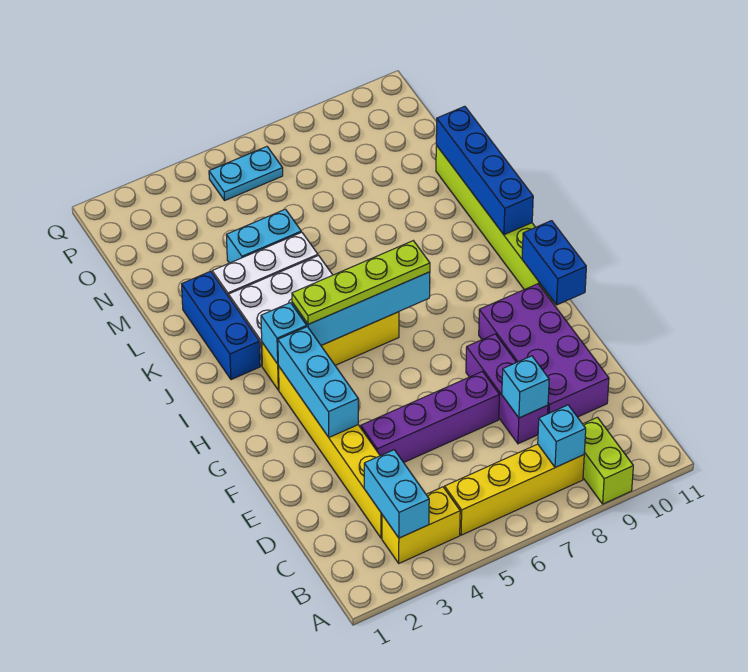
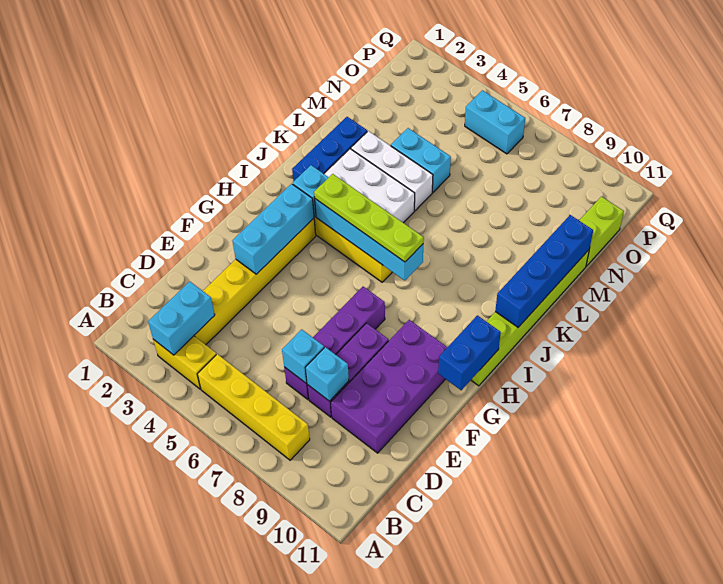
lime 1x2 brick [583,417,633,504] -> lime 1x2 brick moved to [579,197,624,266]
cyan 1x1 brick [538,405,586,467] -> cyan 1x1 brick moved to [282,329,324,383]
purple 1x4 brick [361,372,499,462] -> purple 1x4 brick turned to [284,287,385,400]
cyan 1x2 plate [209,147,283,200] -> cyan 1x2 brick [465,90,525,154]

